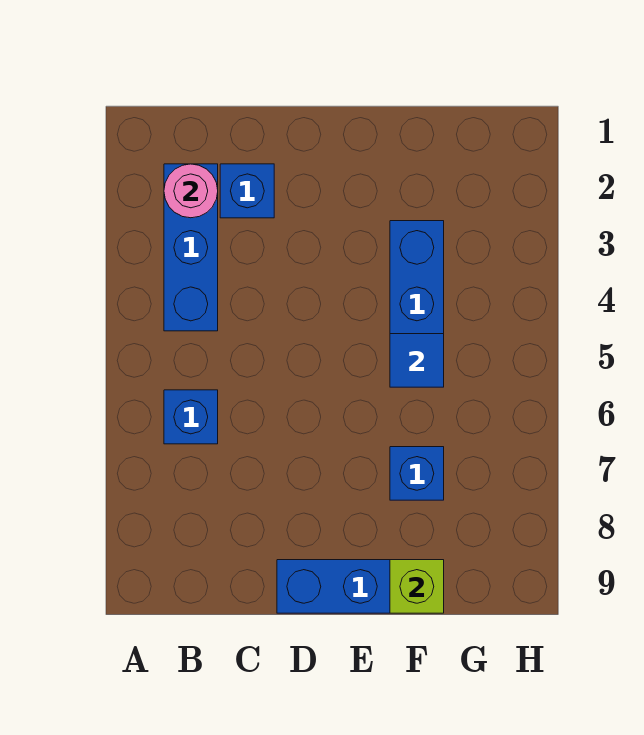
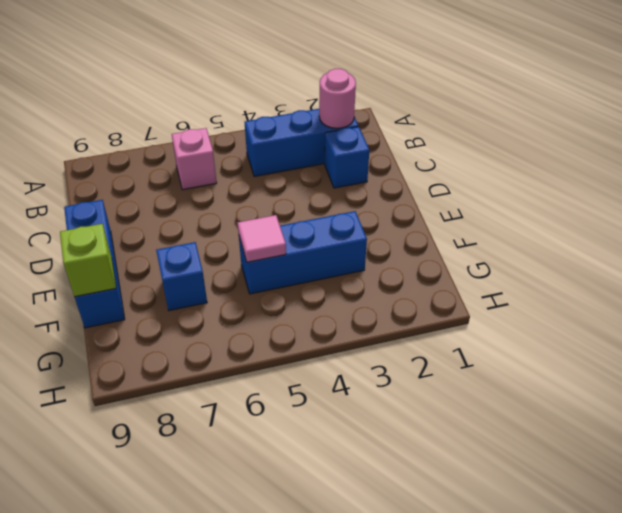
blue 1x1 brick [164,390,218,444] -> pink 1x1 brick [172,128,217,190]
blue 1x1 tile [390,334,444,387] -> pink 1x1 tile [238,215,286,262]

